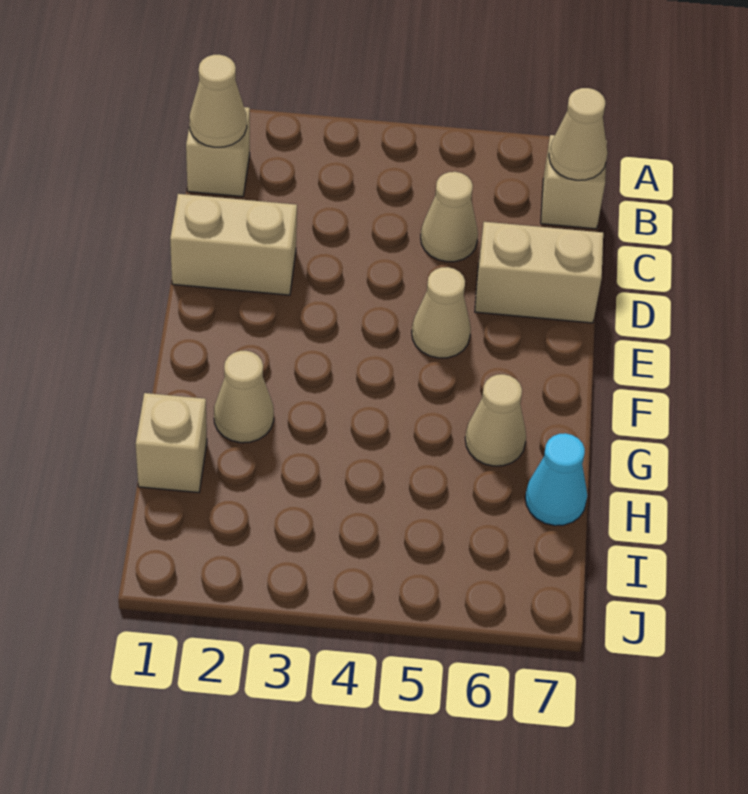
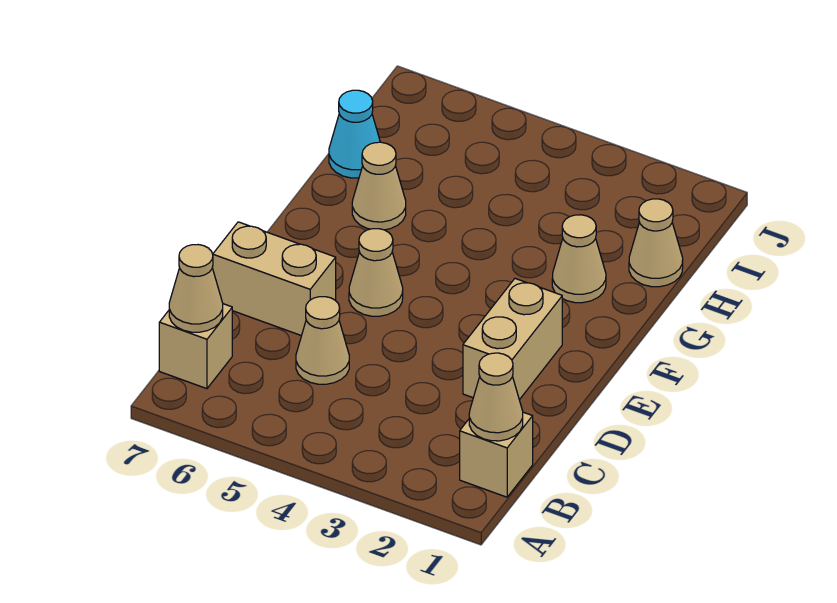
tan 1x2 brick [170,194,297,295] -> tan 1x2 brick turned to [463,279,562,400]
tan 1x1 brick [136,393,207,493] -> tan 1x1 cone [629,199,683,287]

